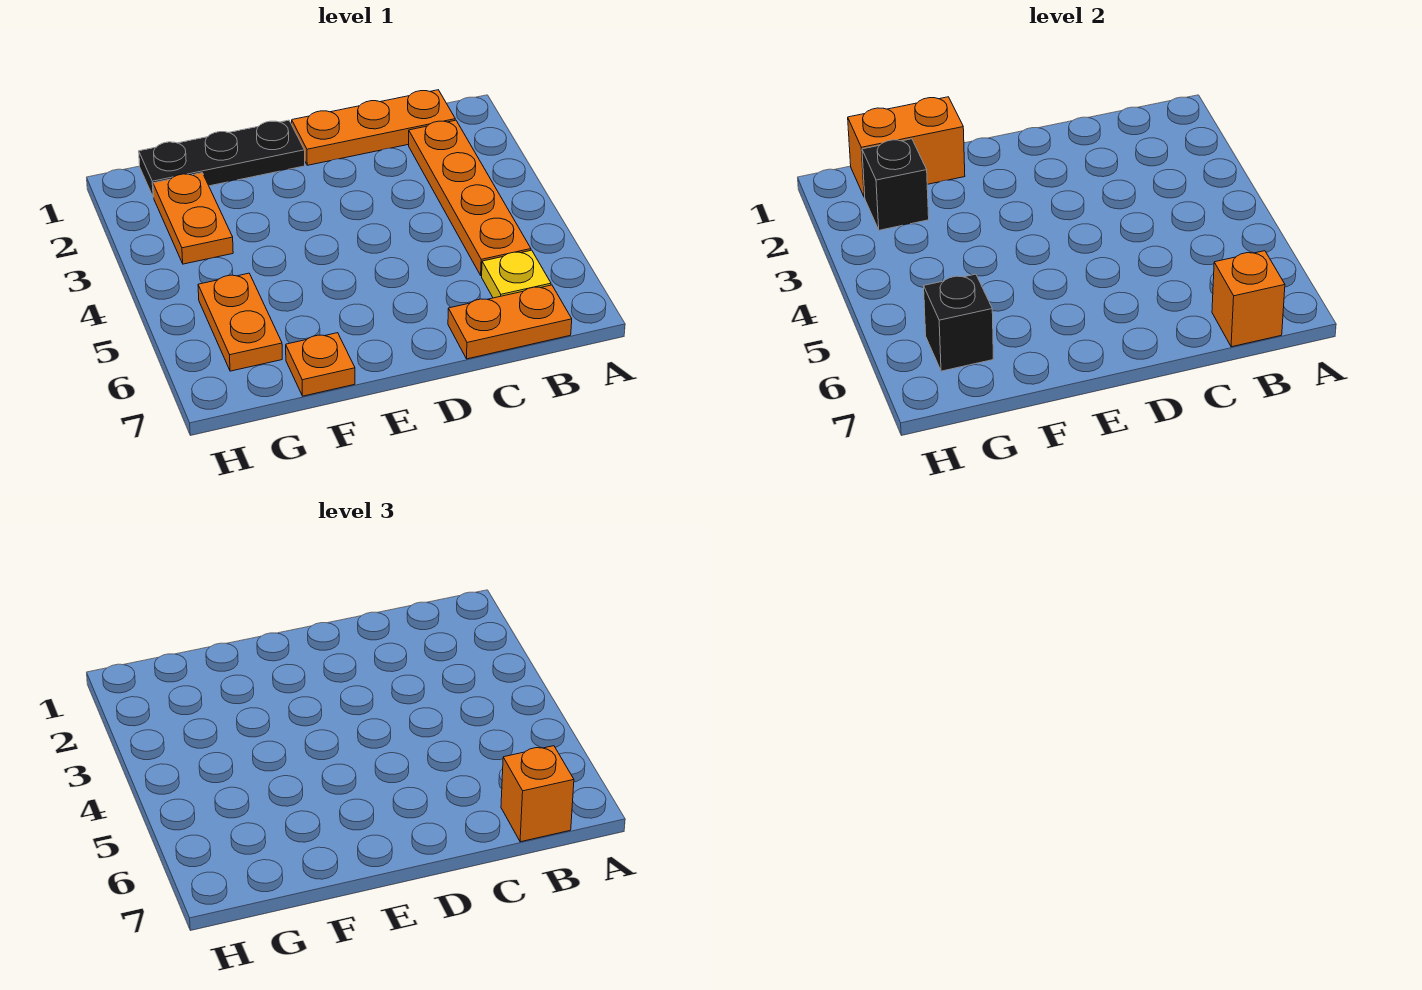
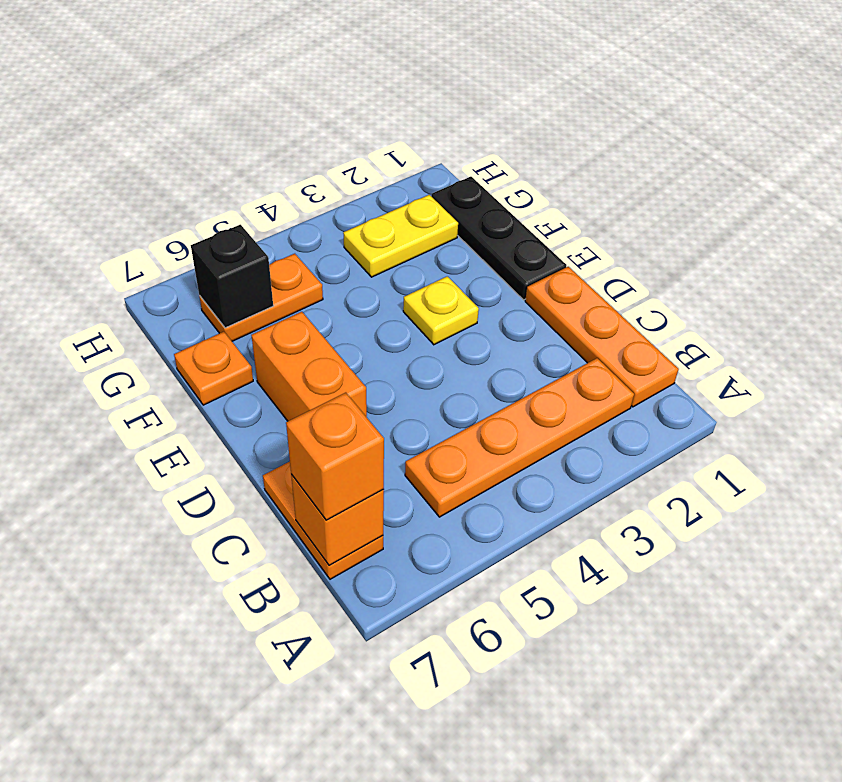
yellow 1x1 plate [482,250,551,298] -> yellow 1x1 plate moved to [403,276,479,345]
orange 1x2 brick [848,97,965,197] -> orange 1x2 brick moved to [251,312,367,421]
orange 1x2 plate [153,173,233,264] -> yellow 1x2 plate [343,195,458,277]
black 1x1 brick [862,139,929,230] -> none

